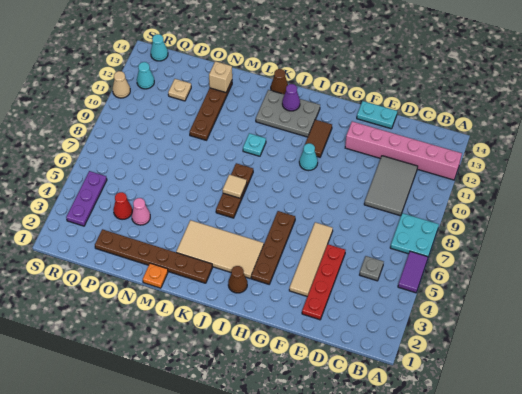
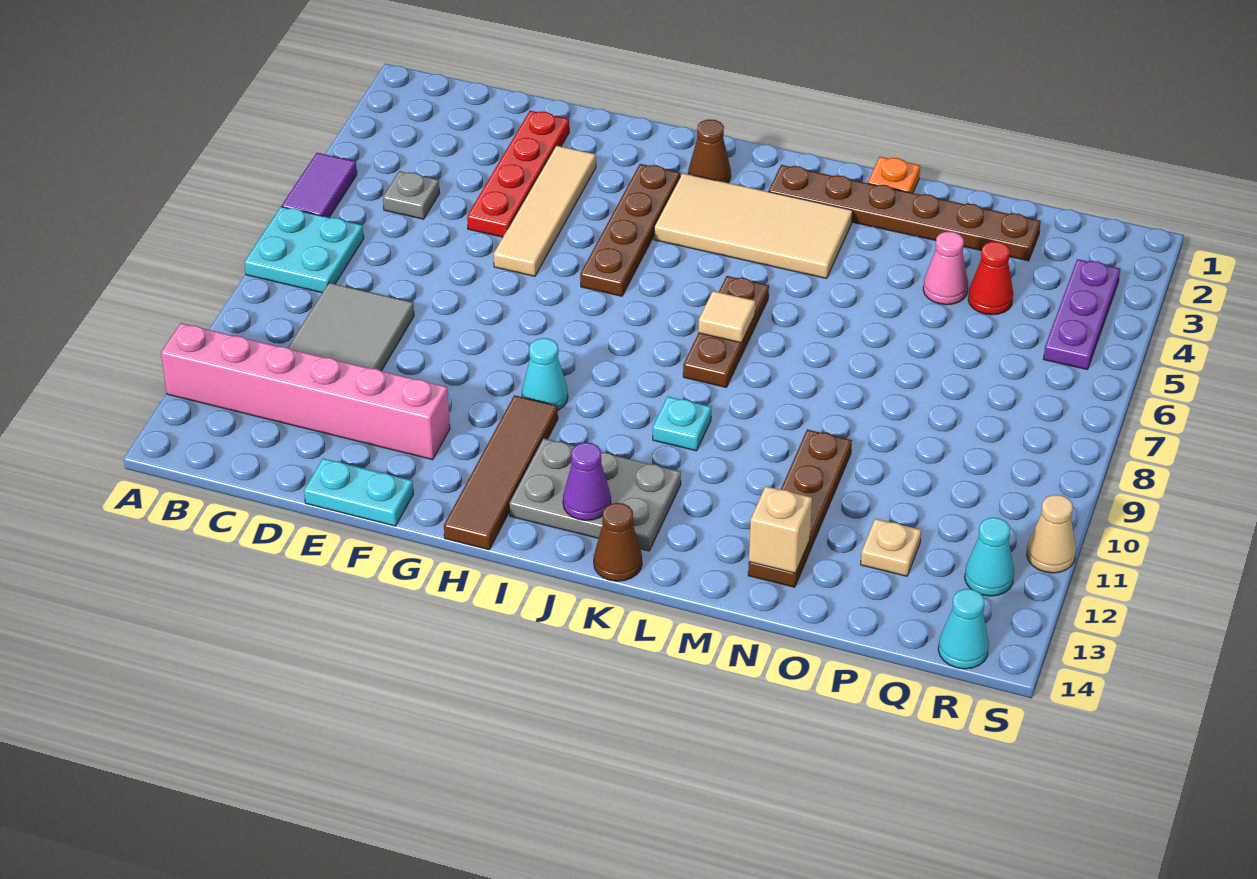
brown 1x2 tile [305,119,332,157] -> brown 1x4 tile [444,395,558,550]

